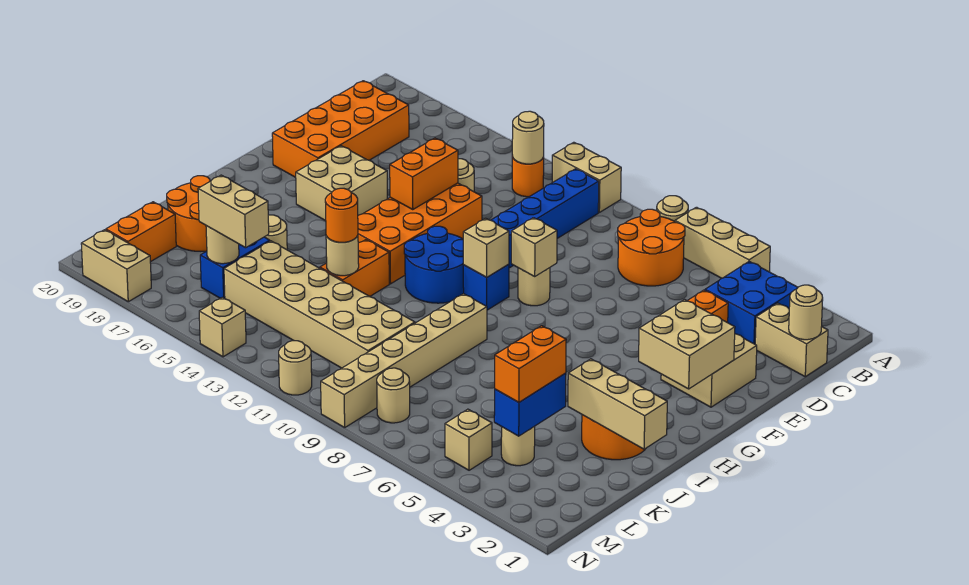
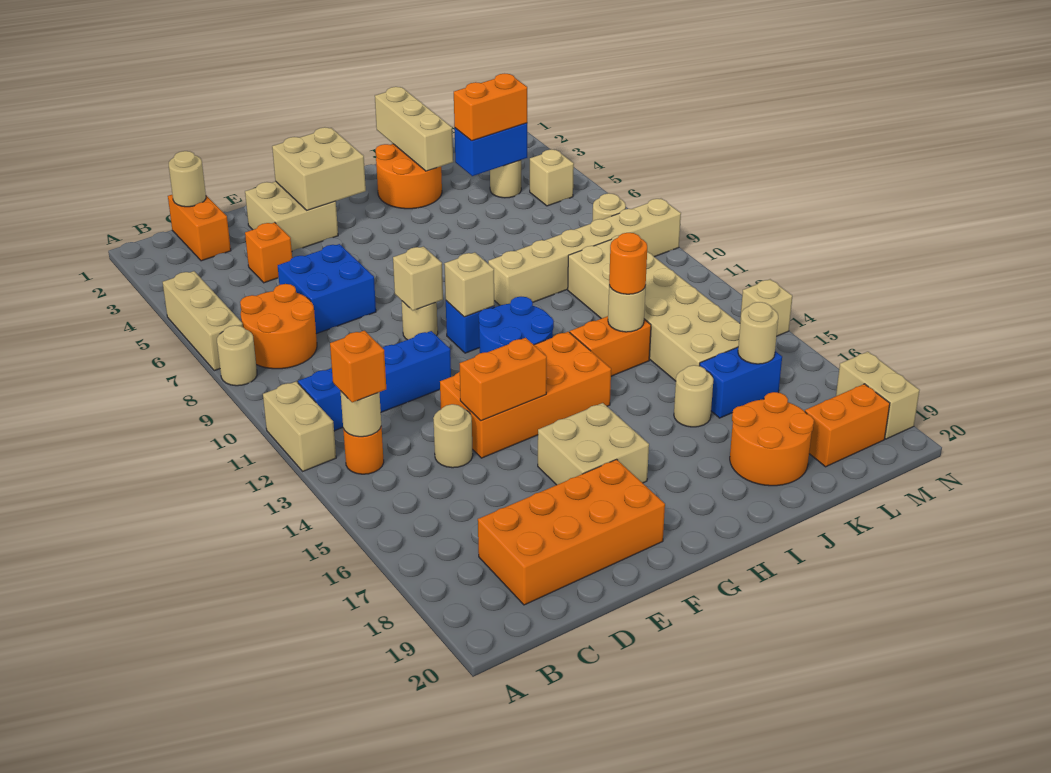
blue 2x2 brick [705,261,798,344] -> blue 2x2 brick moved to [278,244,376,334]
none -> orange 1x1 brick [330,331,386,402]
tan 1x2 brick [755,303,828,377] -> orange 1x2 brick [168,195,231,261]
tan 1x2 brick [198,175,269,248] -> none
tan 1x1 round brick [279,341,312,395] -> none

